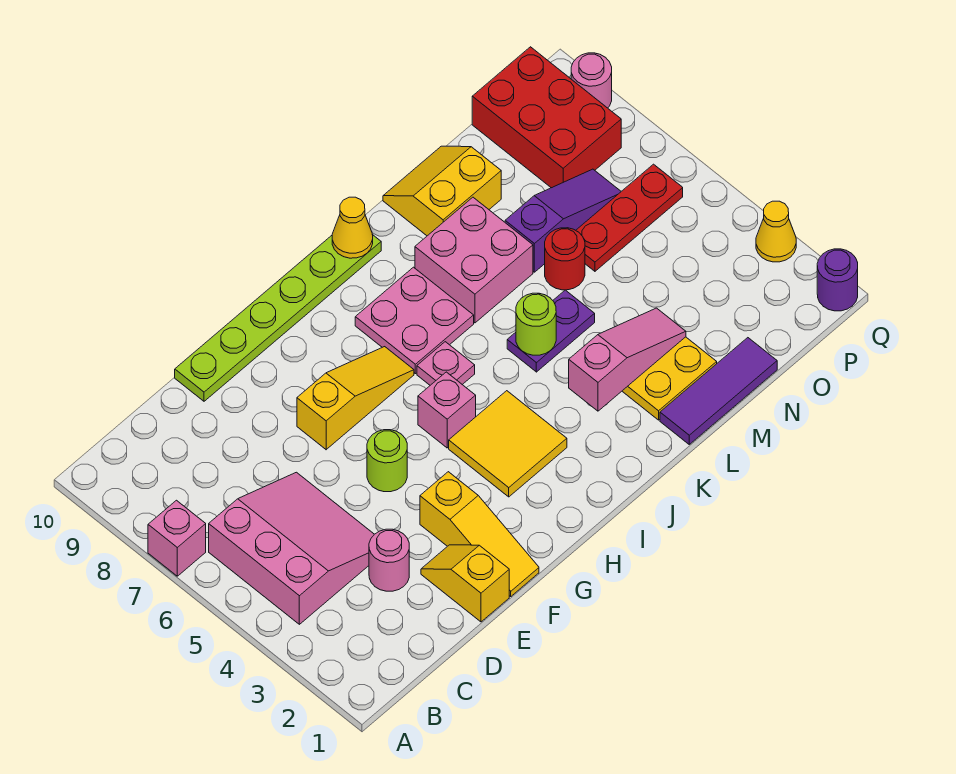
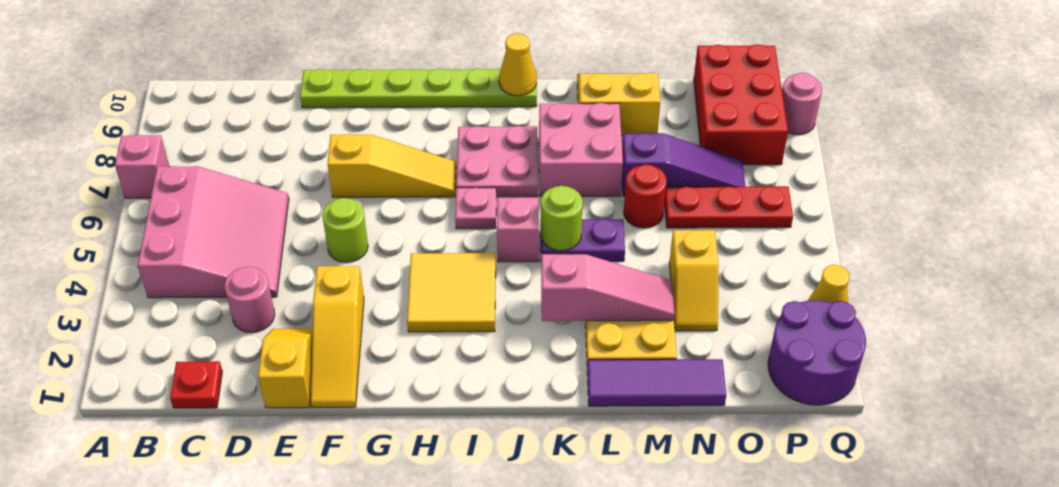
none -> red 1x1 plate [170,361,222,408]
pink 1x1 brick [418,372,476,448] -> pink 1x1 brick moved to [497,197,539,262]
none -> yellow 1x2 slope [669,230,719,331]
purple 1x1 round brick [817,249,858,311] -> purple 2x2 round brick [768,300,866,405]

